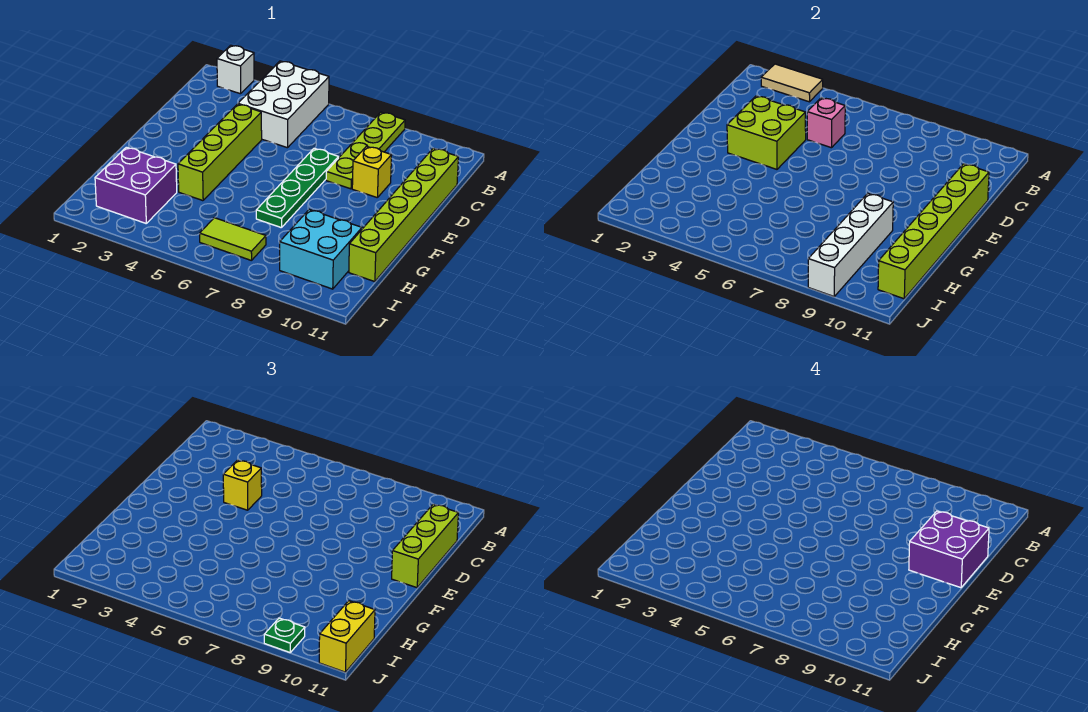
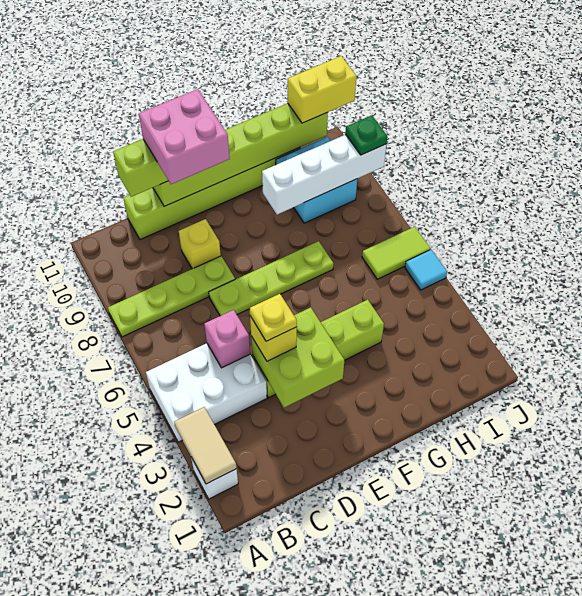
none -> yellow 1x1 plate [250,294,297,341]
green 1x4 plate [256,148,338,228] -> lime 1x4 plate [209,241,333,316]
purple 2x2 brick [909,511,989,588] -> pink 2x2 brick [139,89,230,184]
purple 2x2 brick [95,147,177,223] -> none
lime 1x2 tile [200,218,266,261] -> lime 1x2 tile turned to [362,227,430,279]
none -> cyan 1x1 tile [405,250,447,290]

